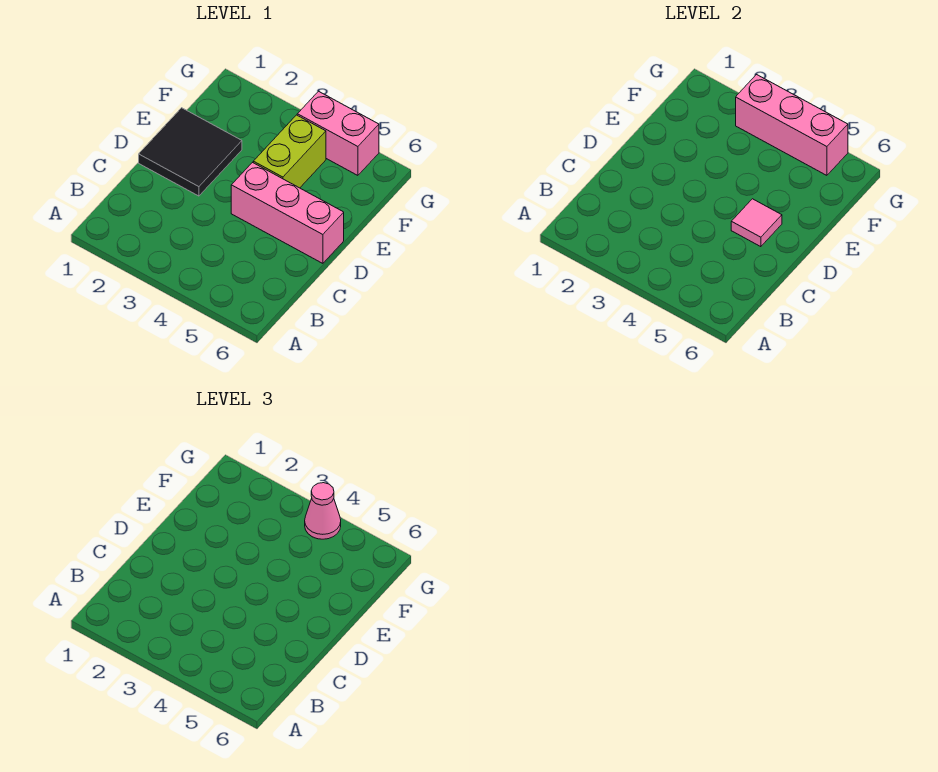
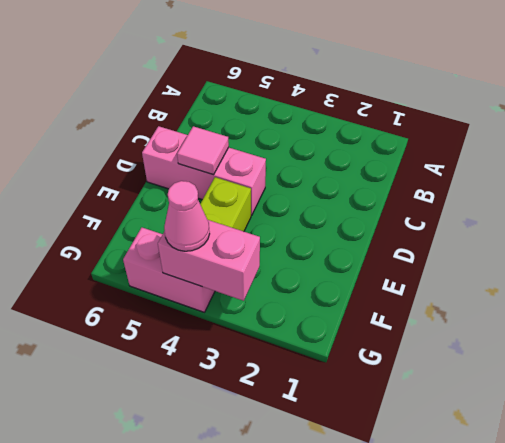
black 2x2 tile [139,108,242,196] -> none
pink 1x3 brick [736,75,848,175] -> pink 1x2 brick [158,220,260,301]

